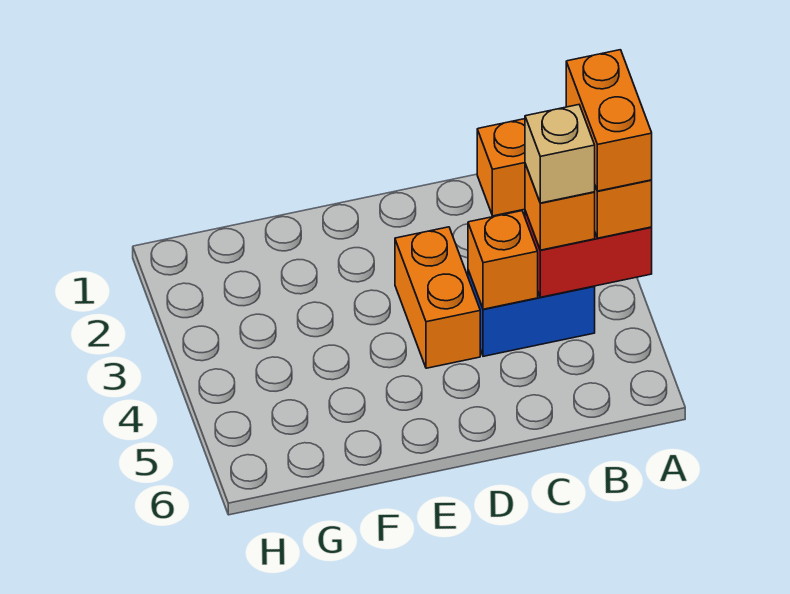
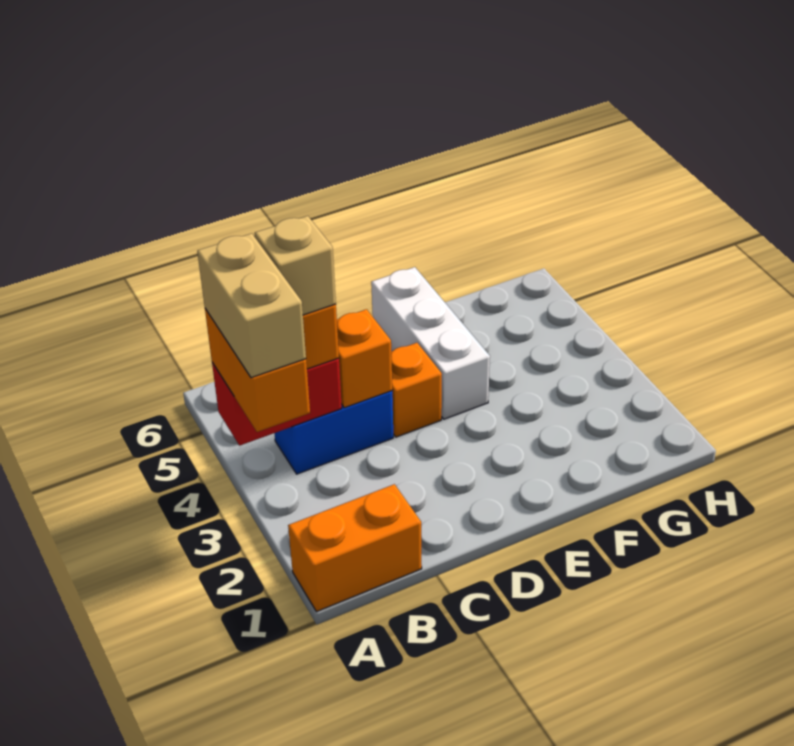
orange 1x2 brick [566,50,652,191] -> tan 1x2 brick [197,233,306,378]
orange 1x2 brick [395,227,480,368] -> orange 1x1 brick [391,343,442,437]
none -> white 1x3 brick [371,267,490,419]

